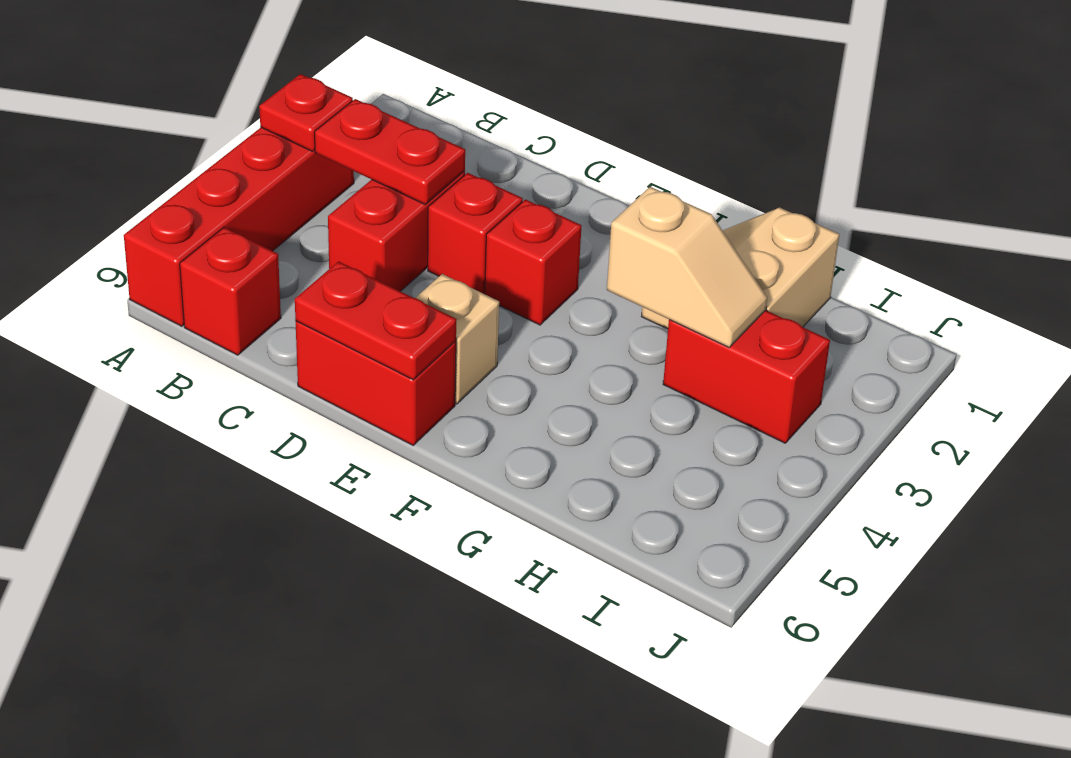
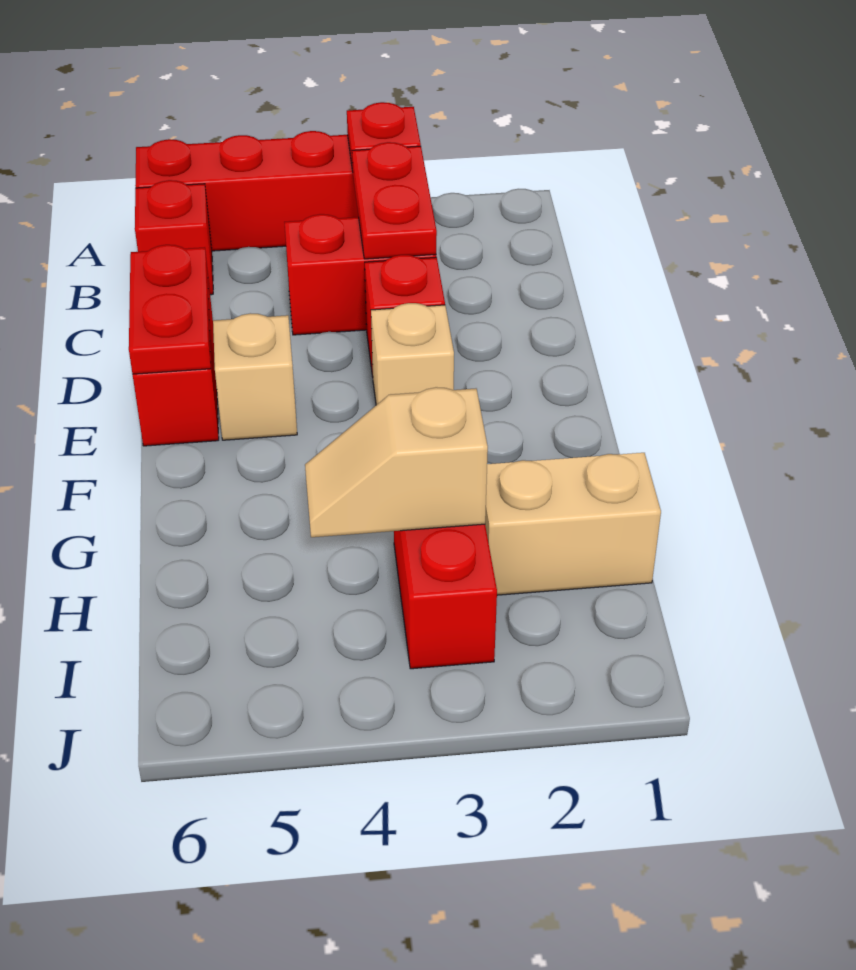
red 1x1 brick [485,200,581,325] -> tan 1x1 brick [371,303,454,405]
tan 1x2 slope [607,187,767,347] -> tan 1x2 slope turned to [305,387,488,537]

